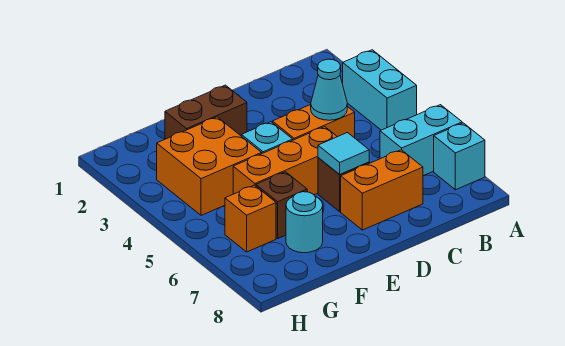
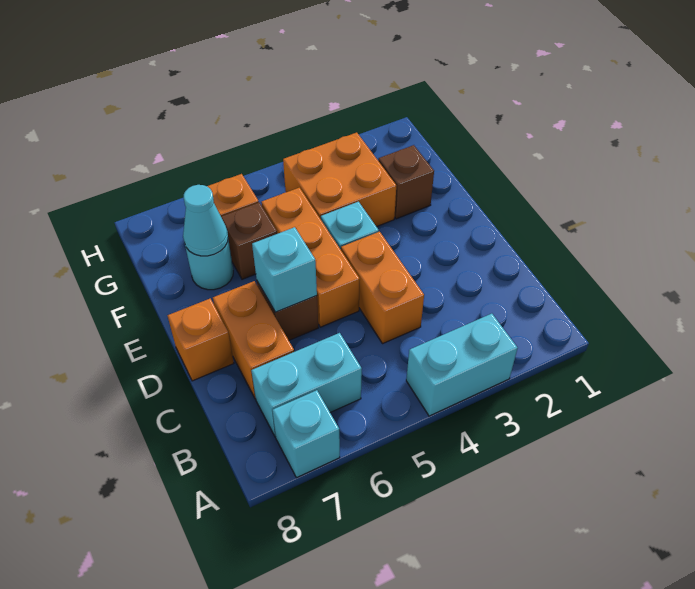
cyan 1x2 brick [380,105,462,176] -> cyan 1x2 brick turned to [251,333,362,437]
cyan 1x1 cone [311,59,347,120] -> cyan 1x1 cone moved to [183,185,228,256]
cyan 1x1 tile [318,133,369,175] -> cyan 1x1 brick [252,227,317,312]
none -> orange 1x1 brick [167,299,234,381]
brown 1x2 brick [165,85,247,139] -> brown 1x1 brick [378,145,434,219]

